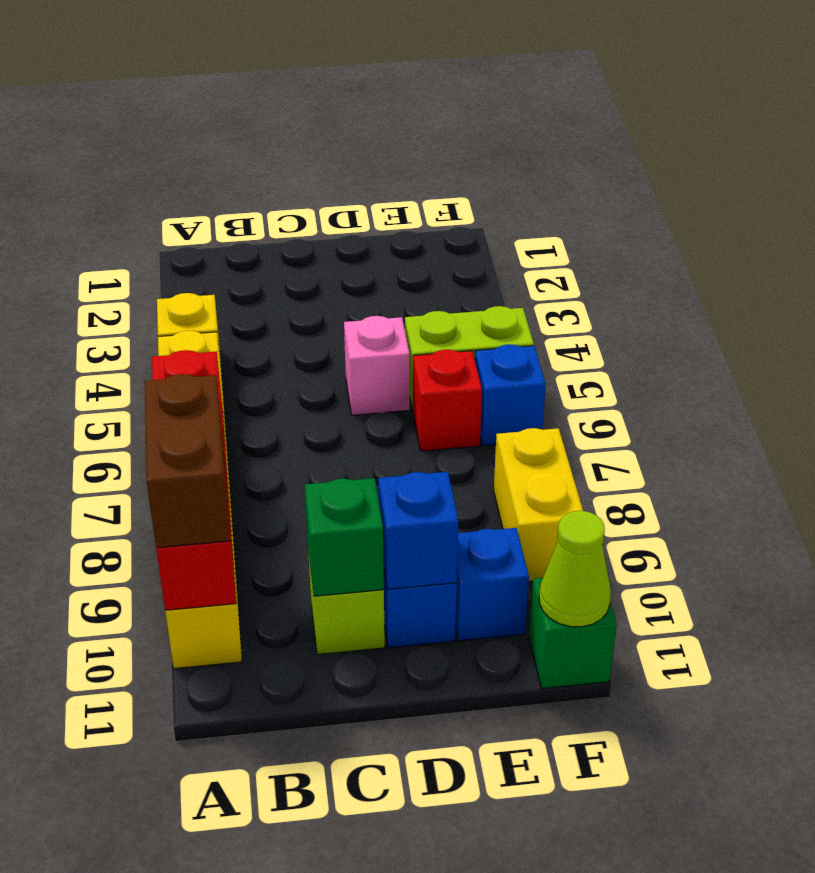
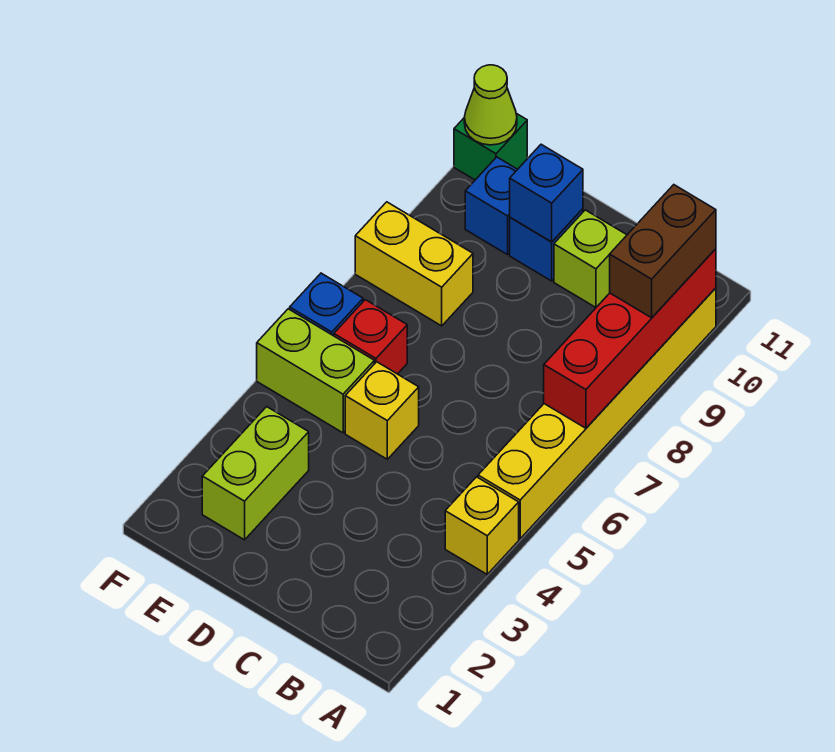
green 1x1 brick [305,478,384,596] -> none
pink 1x1 brick [344,316,410,415] -> yellow 1x1 brick [345,362,419,459]
none -> lime 1x2 brick [202,407,309,540]
yellow 1x2 brick [494,428,583,581] -> yellow 1x2 brick turned to [355,202,473,326]

